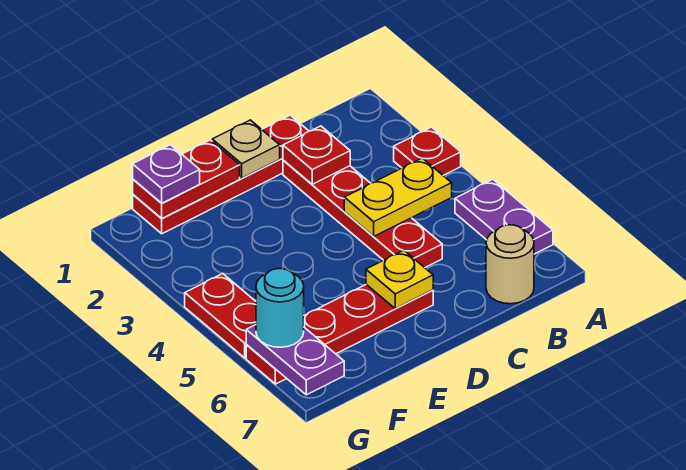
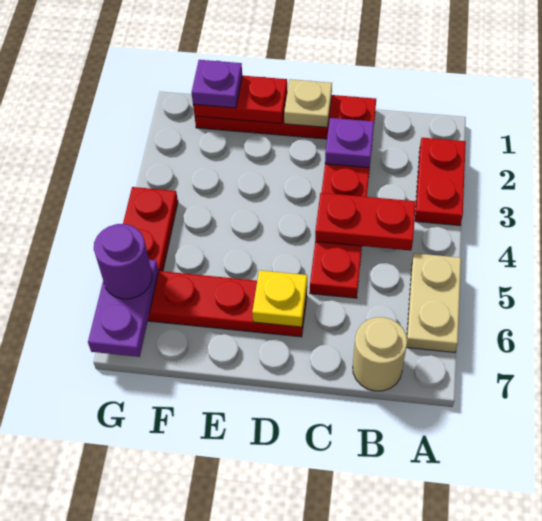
red 1x1 plate [394,127,461,175] -> red 1x2 plate [415,138,466,226]
purple 1x2 plate [455,179,553,254] -> tan 1x2 plate [406,253,461,353]
yellow 1x2 plate [344,158,452,237] -> red 1x2 plate [315,193,416,251]
red 1x1 plate [283,126,350,184] -> purple 1x1 plate [325,118,374,168]
cyan 1x1 round brick [256,269,304,347] -> purple 1x1 round brick [94,224,152,299]

